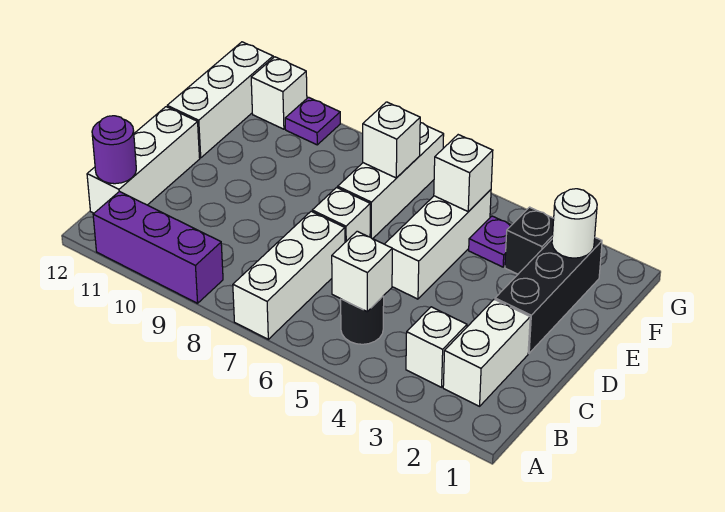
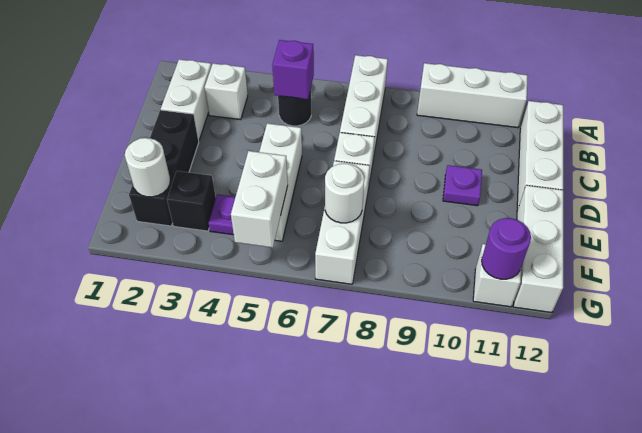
purple 1x3 brick [93,191,223,303] -> white 1x3 brick [417,63,528,128]
white 1x1 brick [332,231,392,311] -> purple 1x1 brick [272,40,314,99]
purple 1x1 round brick [92,116,136,184] -> purple 1x1 round brick moved to [482,218,531,279]
white 1x1 brick [434,135,493,212] -> white 1x2 brick [231,151,288,248]
white 1x1 brick [363,102,420,178] -> white 1x1 round brick [325,164,364,223]
purple 1x1 plate [285,97,340,145] -> purple 1x1 plate moved to [443,165,482,206]

